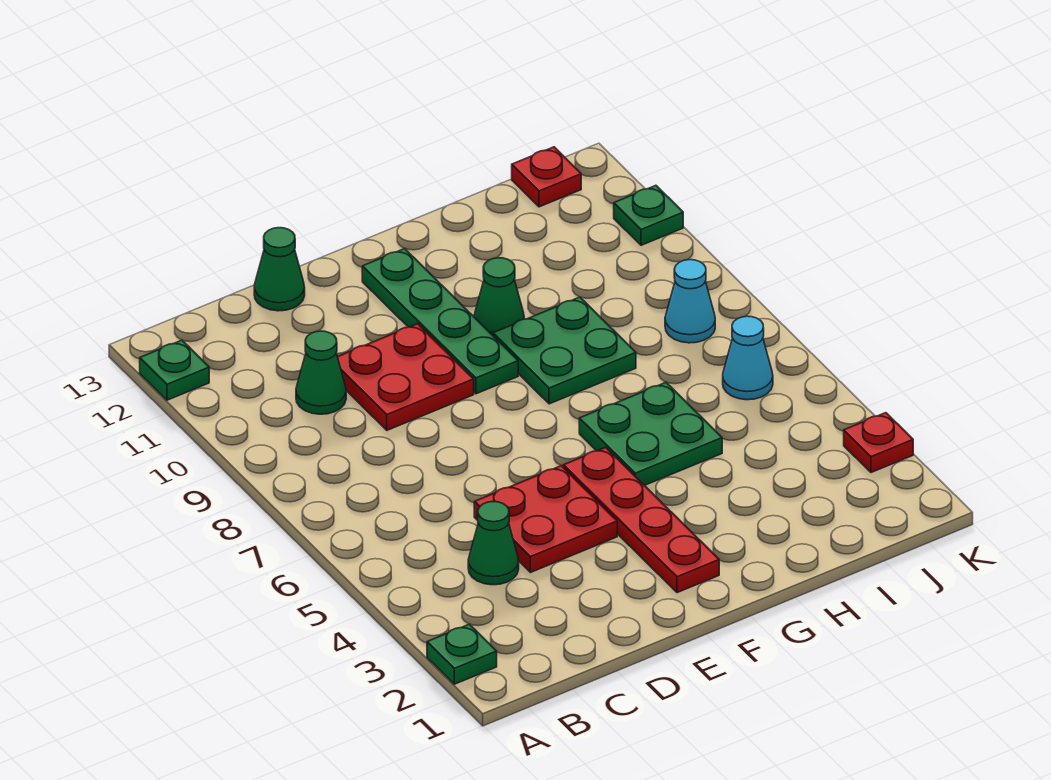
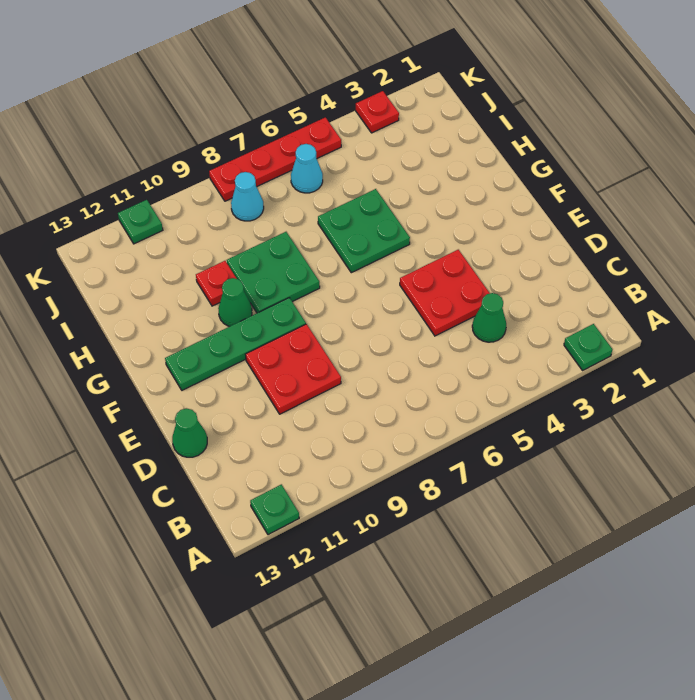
green 1x1 cone [296,331,346,414] -> none
red 1x4 plate [563,447,719,593] -> red 1x4 plate moved to [209,117,341,201]
red 1x1 plate [512,147,581,207] -> red 1x1 plate moved to [196,261,237,306]

